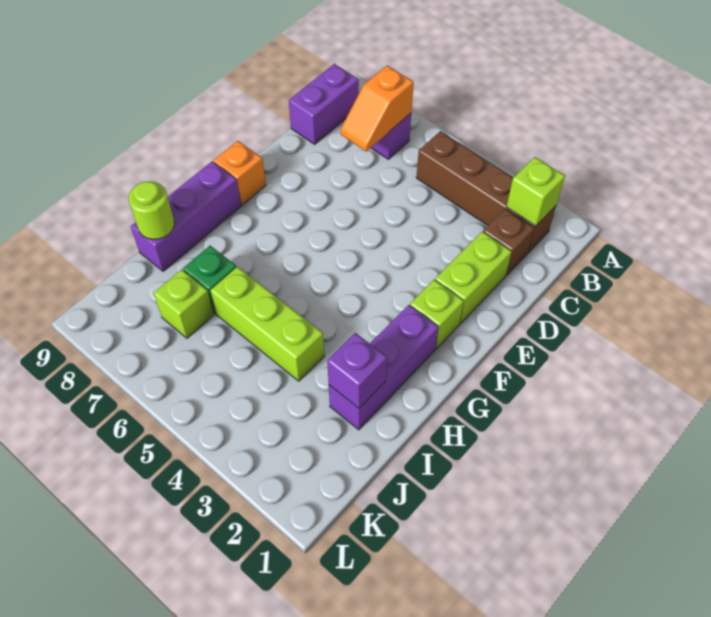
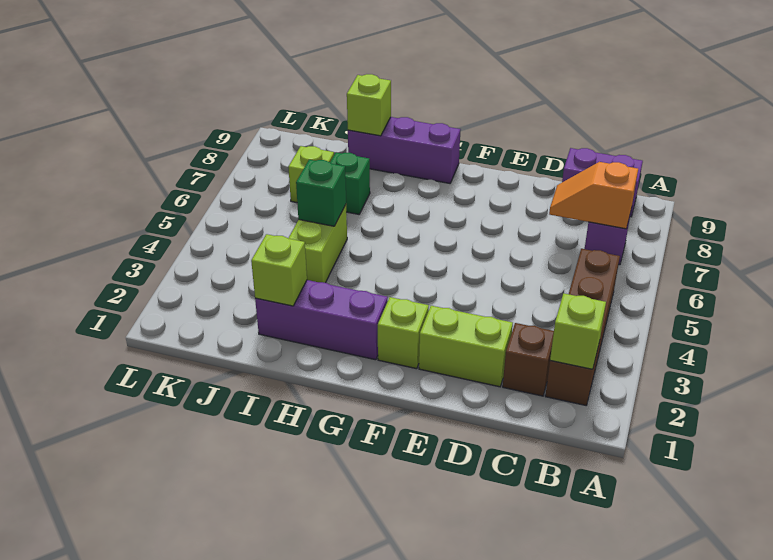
orange 1x1 brick [213,141,266,205] -> none
purple 1x1 brick [327,333,387,408] -> lime 1x1 brick [251,234,307,306]
lime 1x3 brick [211,267,324,381] -> lime 1x2 brick [288,205,347,283]
none -> green 1x1 brick [296,160,346,226]
lime 1x1 round brick [129,182,174,239] -> lime 1x1 brick [347,74,391,136]

